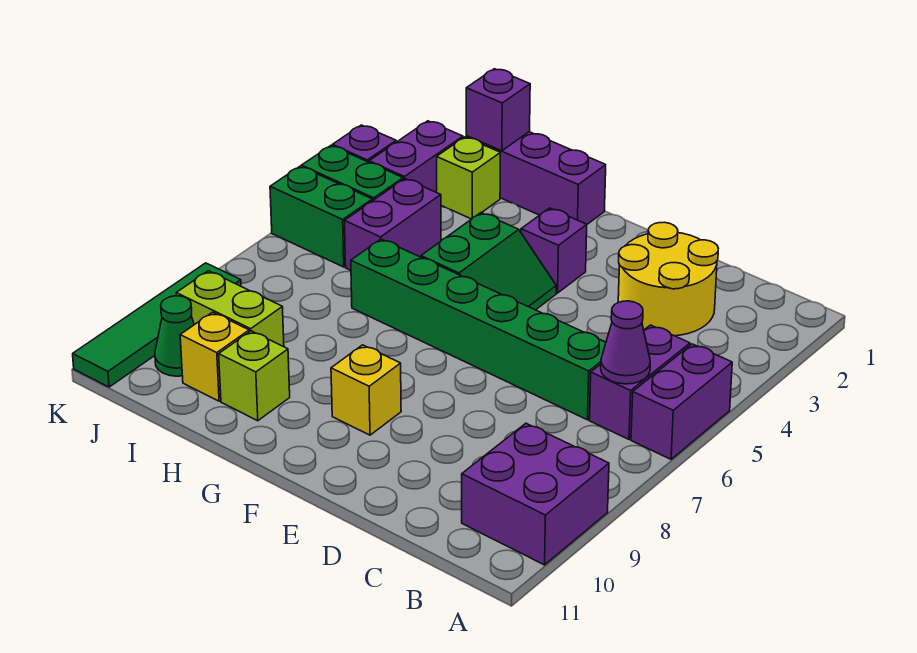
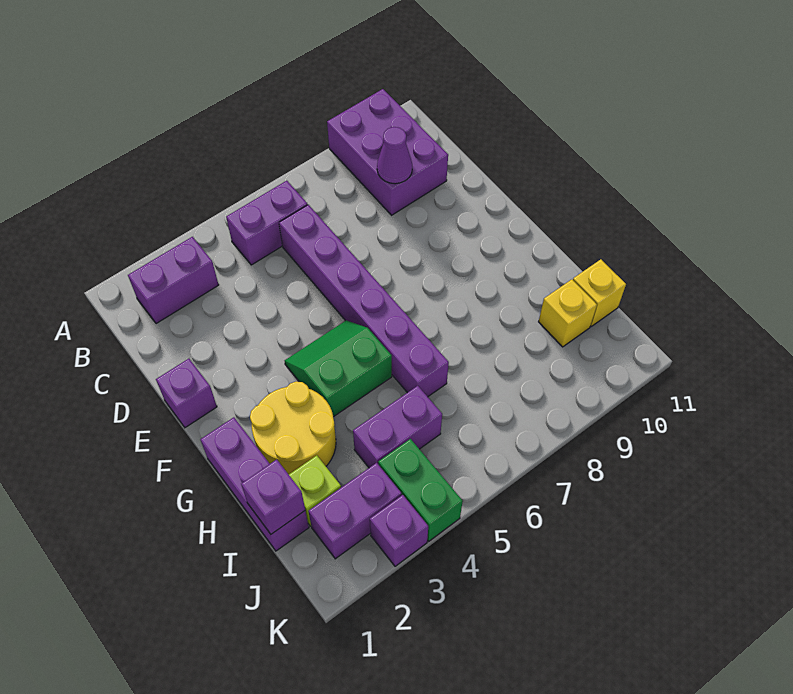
purple 1x2 brick [631,344,732,459] -> purple 1x2 brick moved to [128,237,219,324]
purple 2x2 brick [462,423,609,565] -> purple 2x3 brick [327,89,448,215]
purple 1x1 cone [601,301,650,384] -> purple 1x1 cone moved to [377,127,412,184]
yellow 2x2 round brick [618,222,718,336] -> yellow 2x2 round brick moved to [250,381,336,474]
green 1x6 brick [351,239,606,420] -> purple 1x6 brick [279,205,449,397]
purple 1x1 brick [521,208,587,293] -> purple 1x1 brick moved to [156,359,217,428]
yellow 1x1 brick [331,345,401,435] -> yellow 1x1 brick moved to [573,259,626,326]
lime 1x1 brick [219,331,290,421] -> none
lime 1x2 brick [176,271,284,347] -> none
green 1x2 brick [270,166,372,267] -> none
green 1x1 cone [155,296,194,376] -> none
green 1x4 tile [73,263,241,387] -> none

